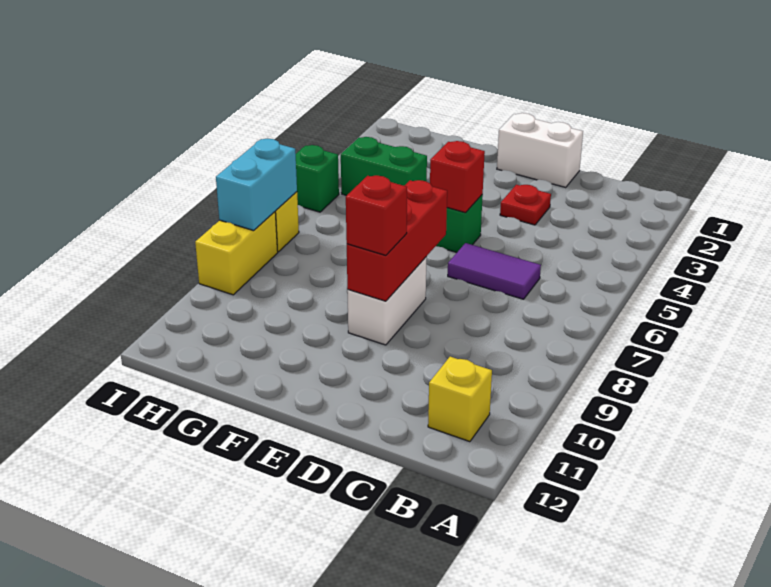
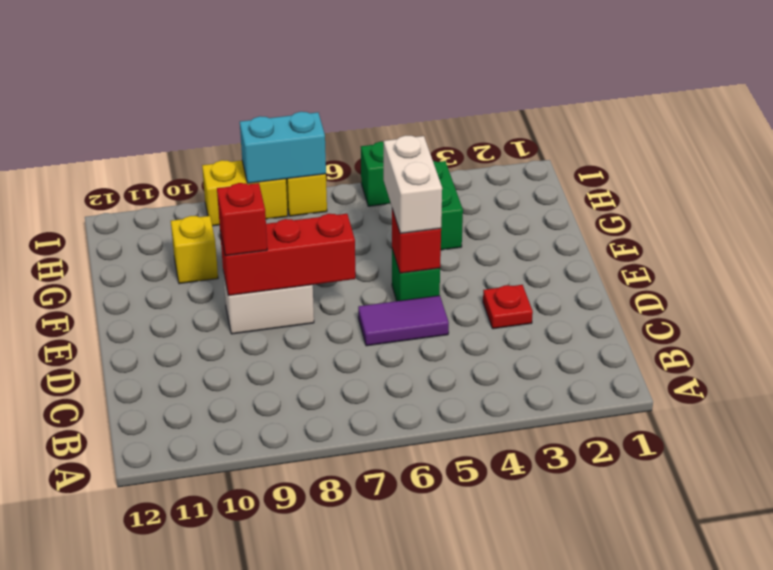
yellow 1x1 brick [428,357,492,442] -> yellow 1x1 brick moved to [171,216,218,284]
purple 1x2 tile [448,243,541,299] -> purple 1x2 tile turned to [358,296,449,346]
white 1x2 brick [497,113,583,187] -> white 1x2 brick moved to [384,135,442,233]

